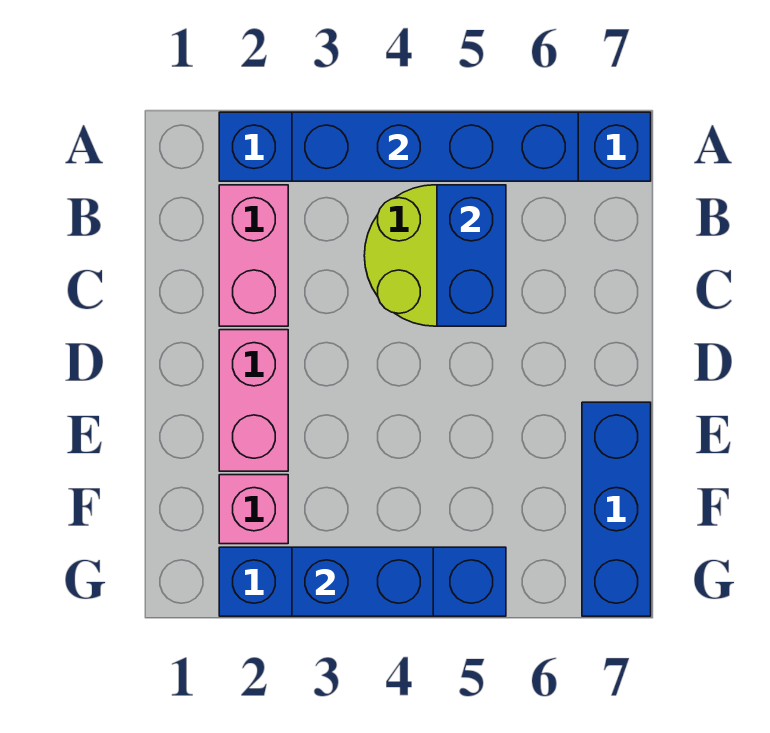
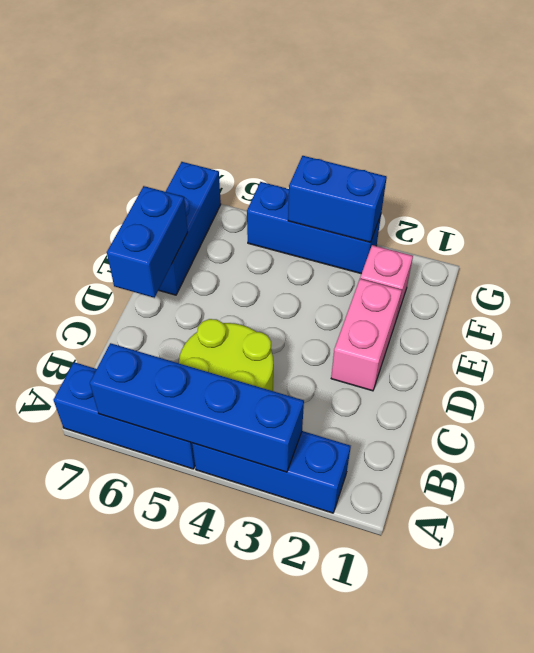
pink 1x2 brick [219,185,288,326] -> none
blue 1x2 brick [437,185,506,326] -> blue 1x2 brick moved to [107,186,188,298]
blue 1x4 brick [219,547,506,616] -> blue 1x3 brick [247,182,381,274]

